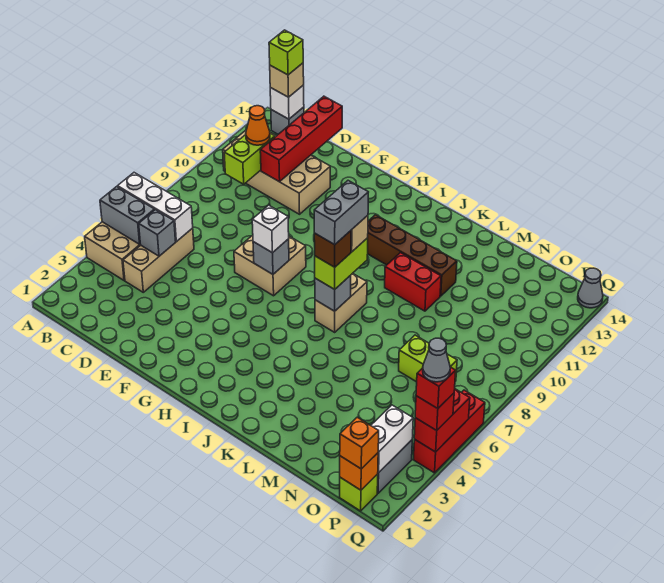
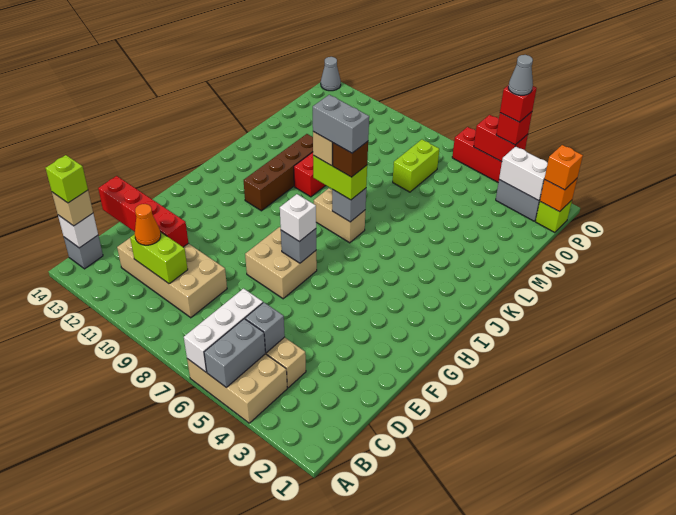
tan 2x4 brick [223,130,330,214] -> tan 2x4 brick turned to [117,238,227,318]

